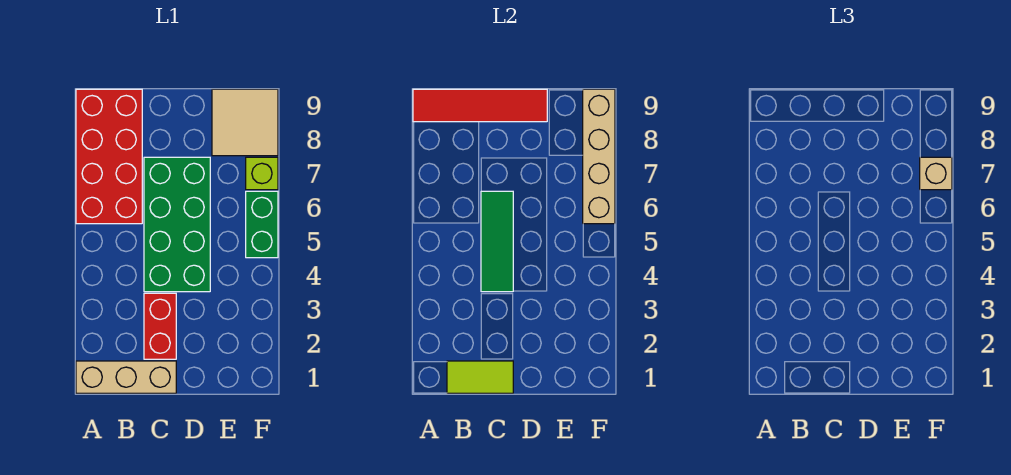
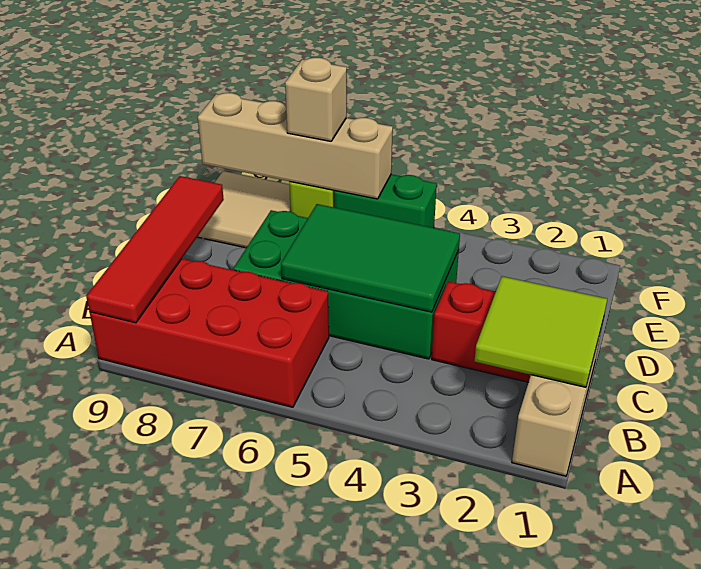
lime 1x2 tile [447,361,513,393] -> lime 2x2 tile [475,276,607,387]
green 1x3 tile [481,191,513,292] -> green 2x3 tile [281,204,460,312]

